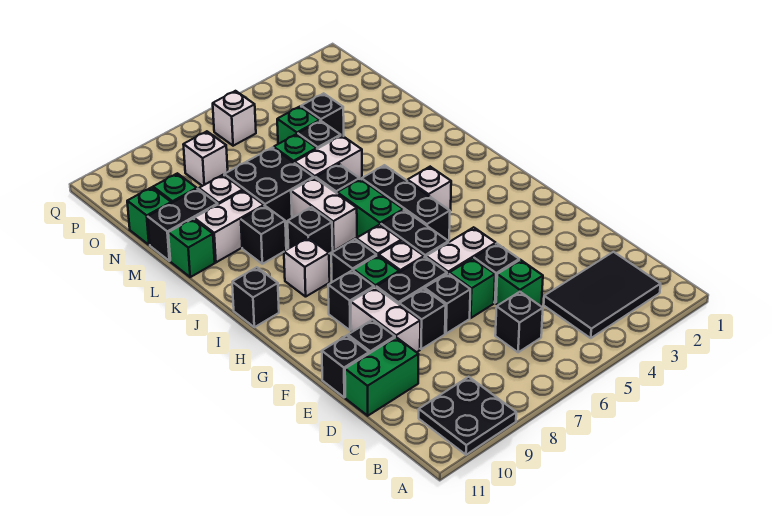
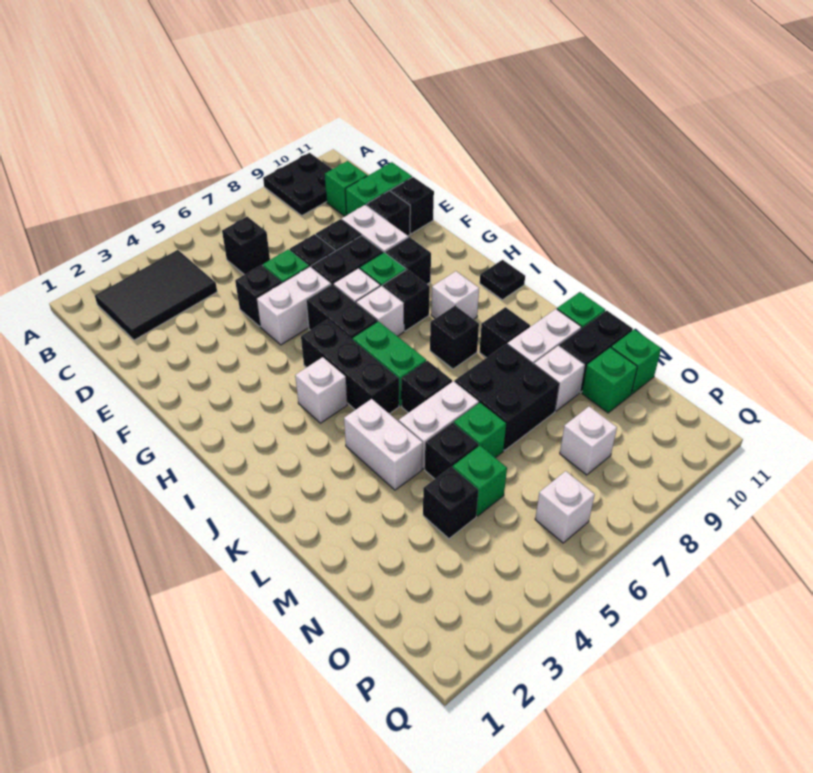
green 1x1 brick [496,260,543,306] -> green 1x1 brick moved to [325,161,367,216]
black 1x1 brick [232,267,279,327] -> black 1x1 plate [480,260,525,300]
white 1x2 brick [291,177,357,251] -> white 1x2 brick moved to [344,399,423,490]

